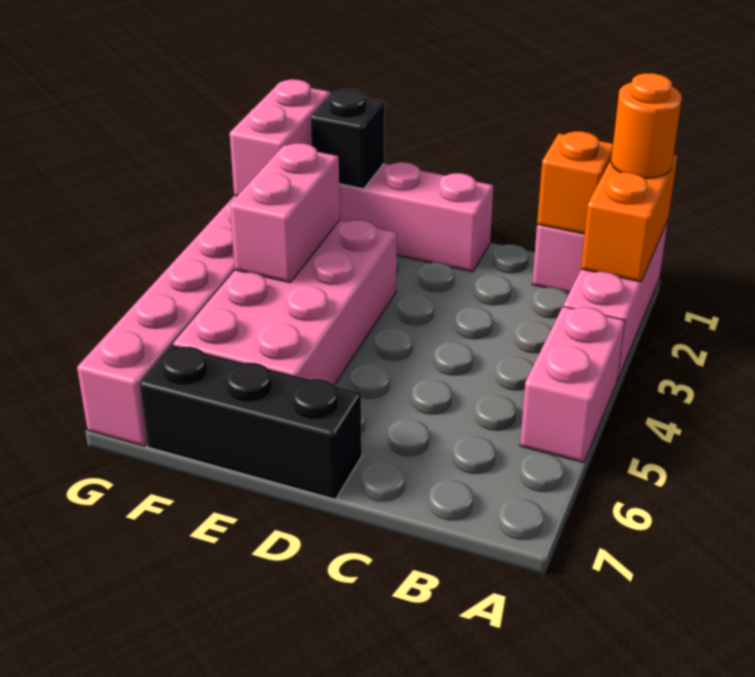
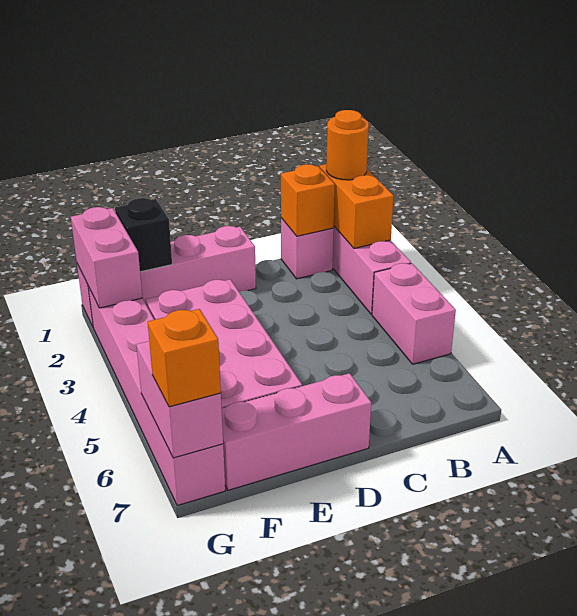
black 1x3 brick [139,345,362,499] -> pink 1x3 brick [222,373,371,490]
pink 1x2 brick [230,143,340,283] -> pink 1x2 brick moved to [136,341,223,458]
none -> orange 1x1 brick [148,309,221,407]

